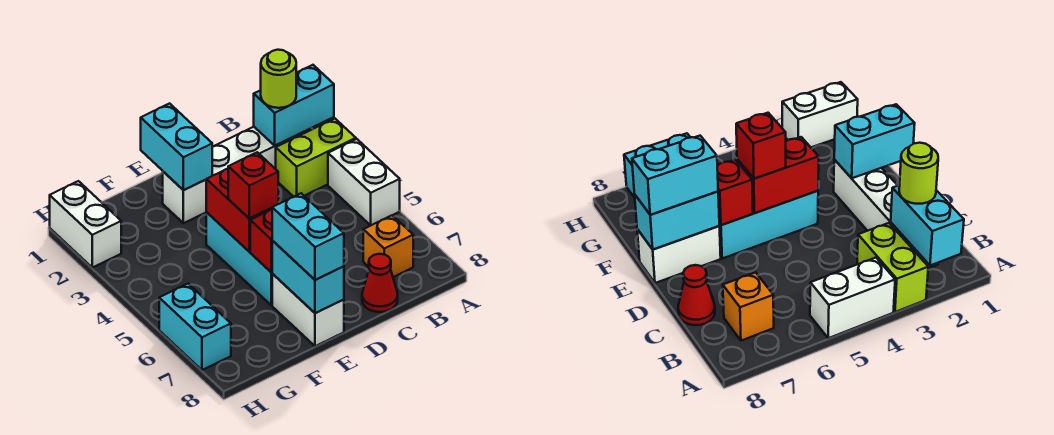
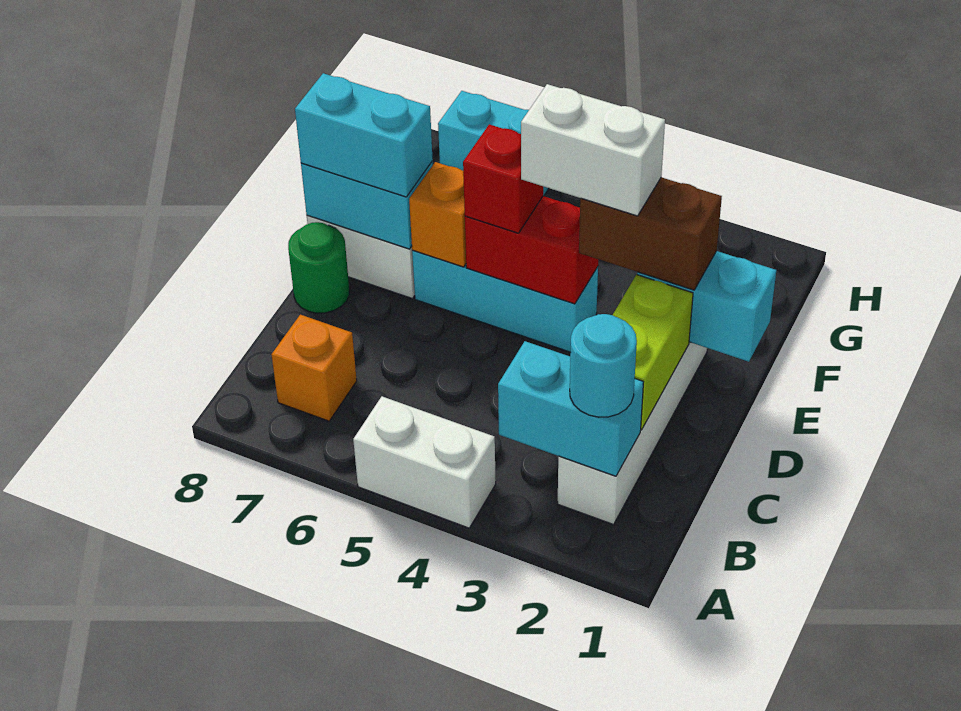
cyan 1x2 brick [254,65,334,146] -> cyan 1x2 brick turned to [498,341,643,476]
lime 1x2 brick [276,119,356,197] -> lime 1x2 brick moved to [613,275,693,430]
lime 1x1 round brick [261,50,296,108] -> cyan 1x1 round brick [570,314,637,417]
red 1x1 cone [362,254,398,312] -> none
none -> green 1x1 round brick [288,222,349,313]
none -> brown 1x2 brick [579,177,722,290]
red 1x1 brick [250,210,272,272] -> orange 1x1 brick [409,162,466,267]
white 1x2 brick [50,181,121,268] -> white 1x2 brick moved to [521,84,665,216]

